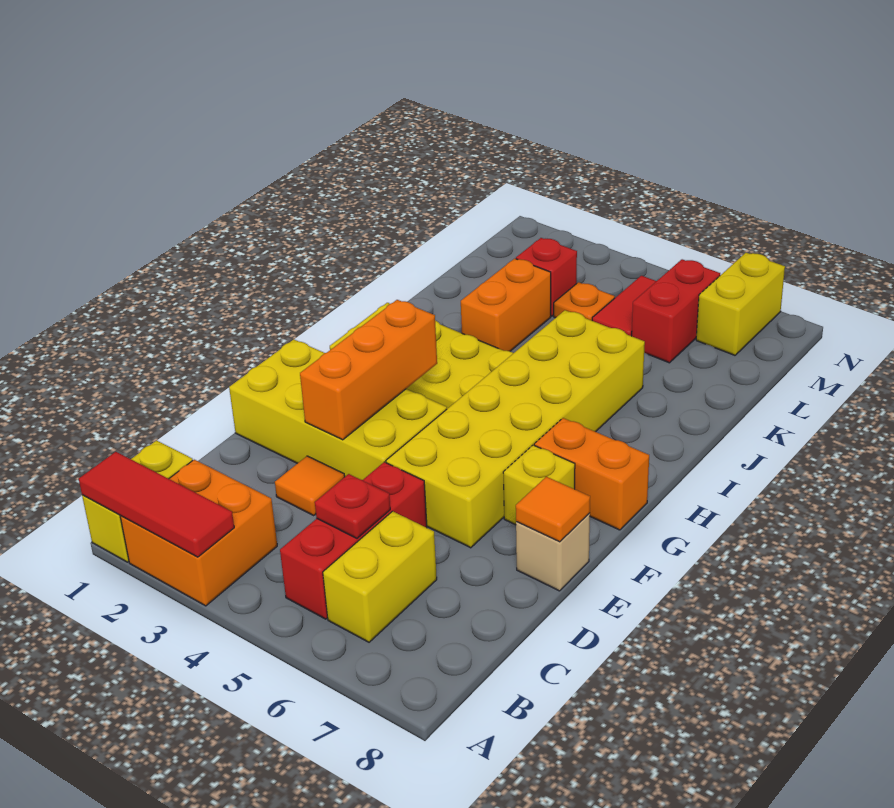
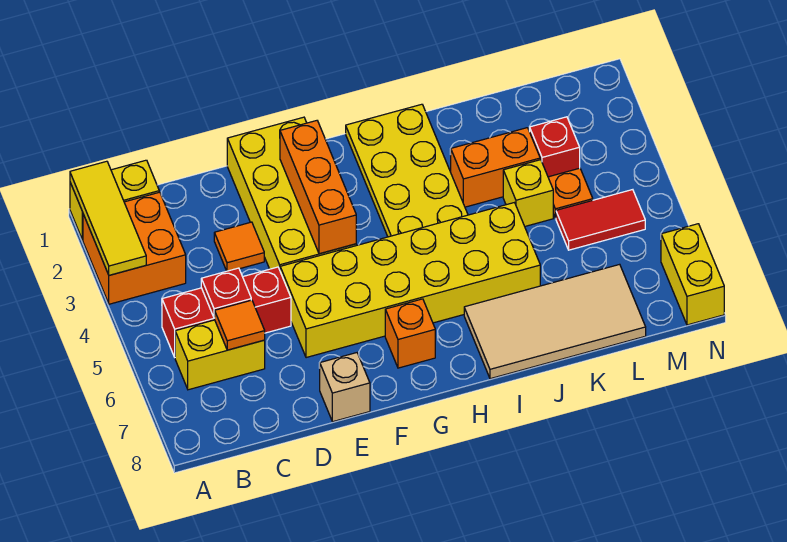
red 1x3 tile [79,452,234,557] -> yellow 1x3 tile [70,161,146,275]
orange 1x3 brick [300,300,437,440] -> orange 1x3 brick turned to [280,121,356,254]
orange 1x1 tile [516,477,590,542] -> orange 1x1 tile moved to [215,300,265,350]
yellow 1x1 brick [503,445,575,525] -> yellow 1x1 brick moved to [503,160,553,226]
orange 1x2 brick [534,418,649,530] -> orange 1x1 brick [385,299,435,368]
none -> tan 2x4 tile [464,264,646,379]
red 1x2 brick [632,259,720,363] -> none
yellow 1x2 brick [696,253,785,355] -> yellow 1x2 brick turned to [661,224,724,325]

